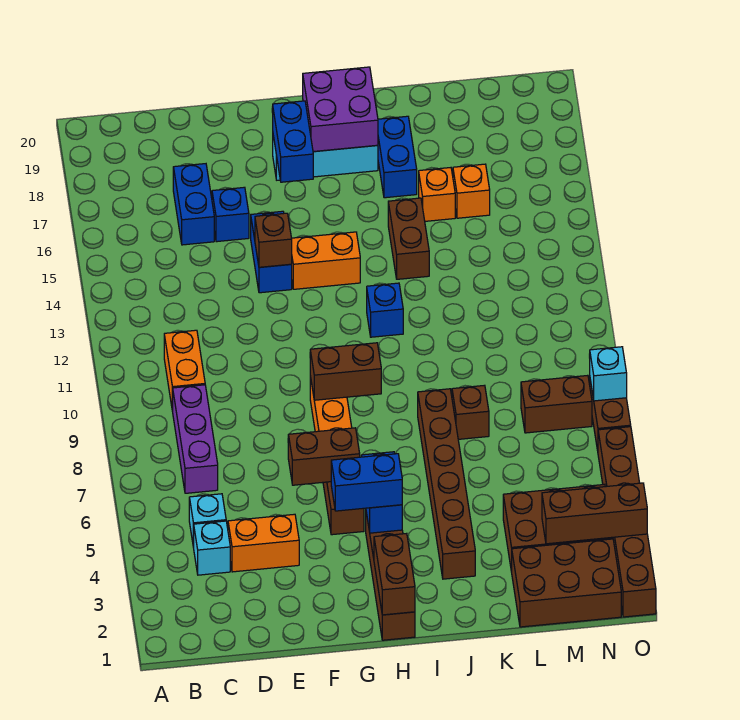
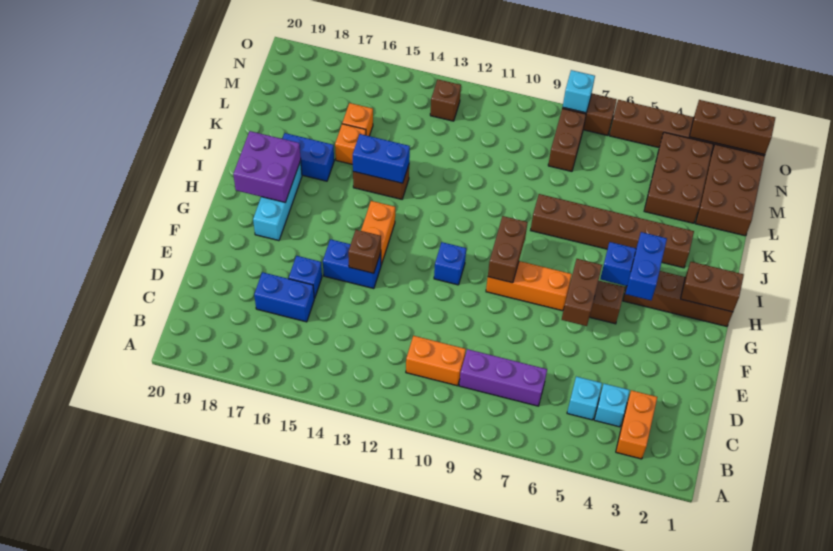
orange 1x2 brick [228,514,299,572] -> orange 1x2 brick moved to [616,390,657,459]
blue 1x2 brick [273,101,313,182] -> blue 1x2 brick moved to [353,134,410,183]
blue 1x1 brick [367,283,403,337] -> blue 1x1 brick moved to [434,242,466,285]
brown 1x1 brick [452,385,489,439] -> brown 1x1 brick moved to [430,80,461,121]
brown 1x3 brick [542,483,647,544] -> brown 1x3 brick turned to [689,100,775,155]

